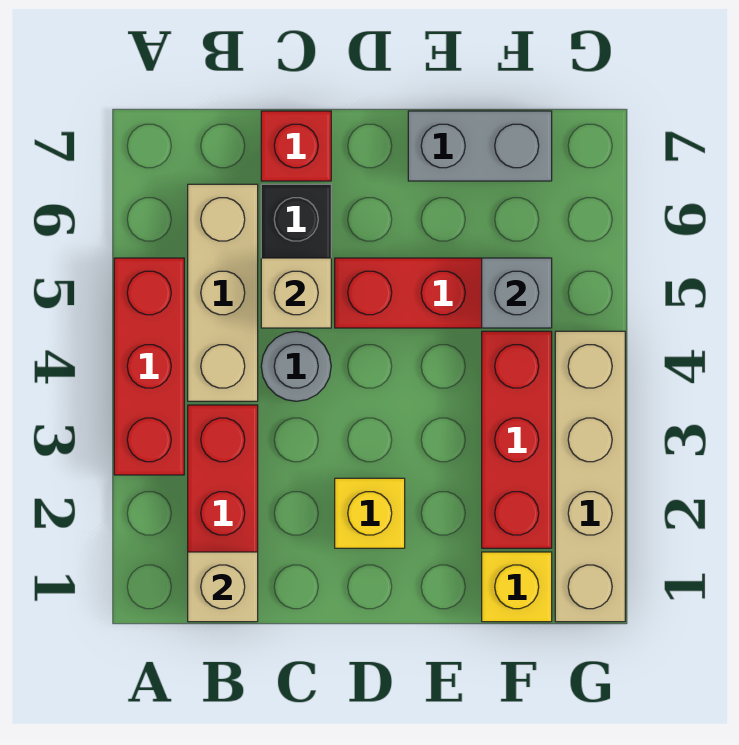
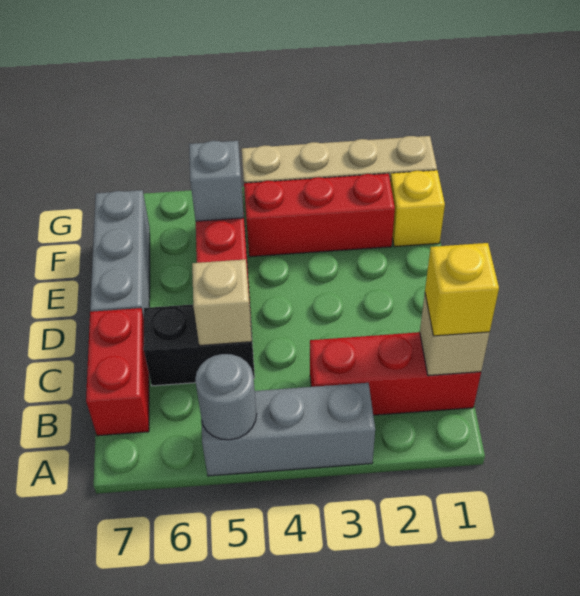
red 1x3 brick [114,258,184,475] -> grey 1x3 brick [201,383,375,476]
tan 1x3 brick [188,184,258,401] -> none
grey 1x1 round brick [261,331,331,401] -> grey 1x1 round brick moved to [195,354,256,440]
red 1x1 brick [261,111,331,181] -> red 1x2 brick [86,308,149,436]
yellow 1x1 brick [335,478,405,548] -> yellow 1x1 brick moved to [425,243,499,336]
grey 1x2 brick [408,111,552,181] -> grey 1x3 brick [90,190,150,317]

